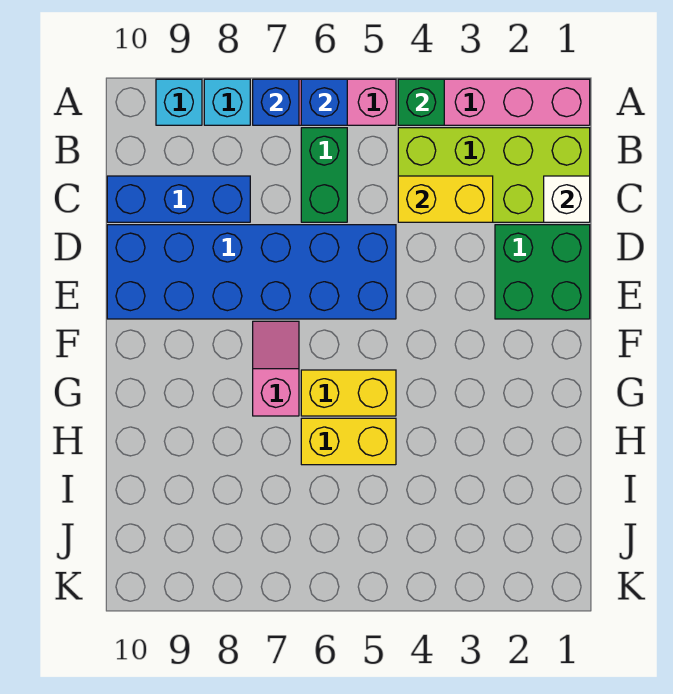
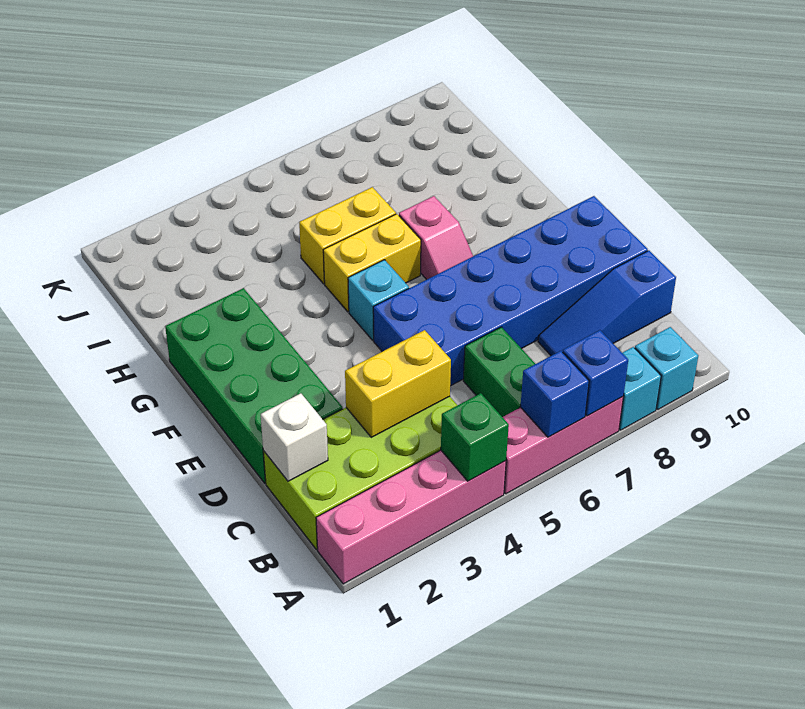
blue 1x3 brick [107,176,250,222] -> blue 1x3 slope [538,251,676,356]
green 2x2 brick [495,225,590,319] -> green 2x4 brick [165,288,343,483]
none -> cyan 1x1 brick [348,260,409,340]

